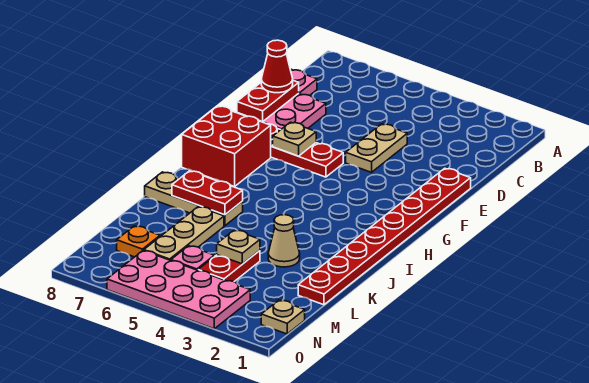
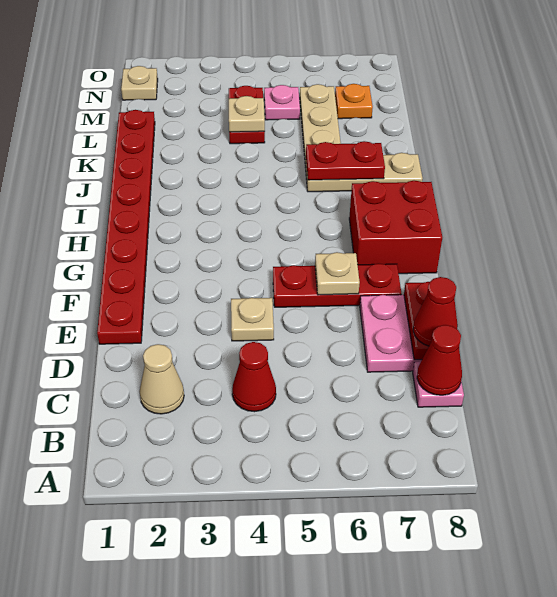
none -> red 1x1 cone [232,342,276,412]
none -> red 1x1 cone [417,325,462,395]
tan 1x2 plate [346,124,407,172] -> tan 1x1 plate [231,298,274,341]
tan 1x1 cone [268,215,300,267] -> tan 1x1 cone moved to [140,344,184,414]
pink 2x4 plate [107,250,250,329] -> none

